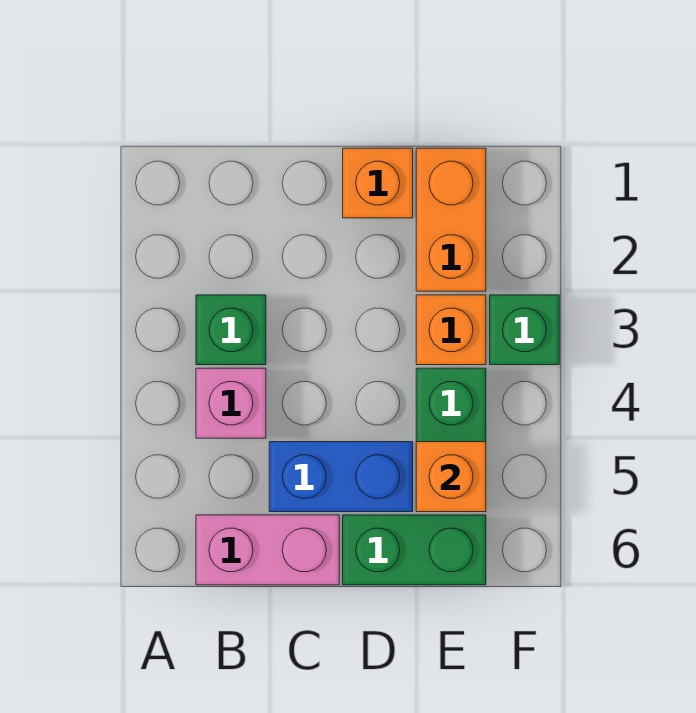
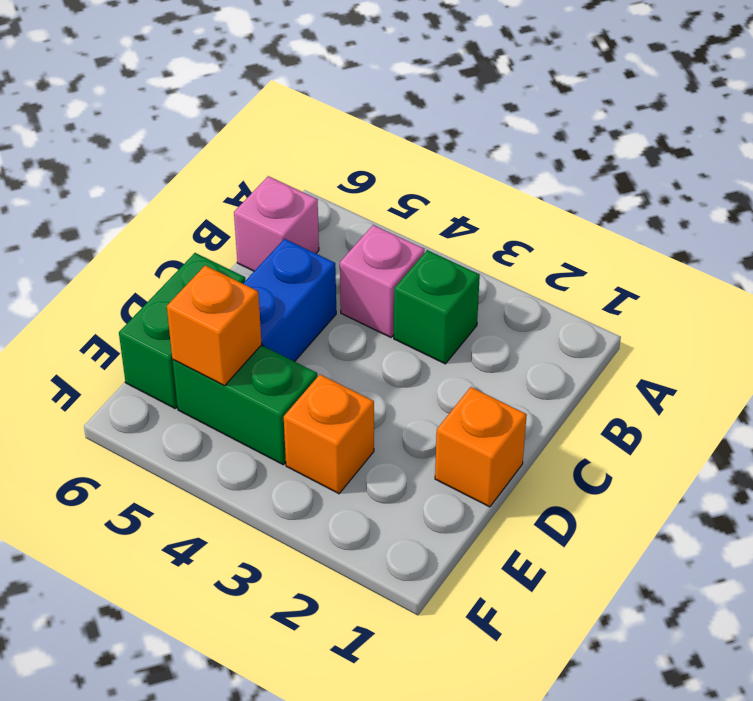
pink 1x2 brick [196,515,339,585] -> pink 1x1 brick [234,176,319,271]
orange 1x2 brick [416,148,486,291] -> none
green 1x1 brick [490,295,559,365] -> none

